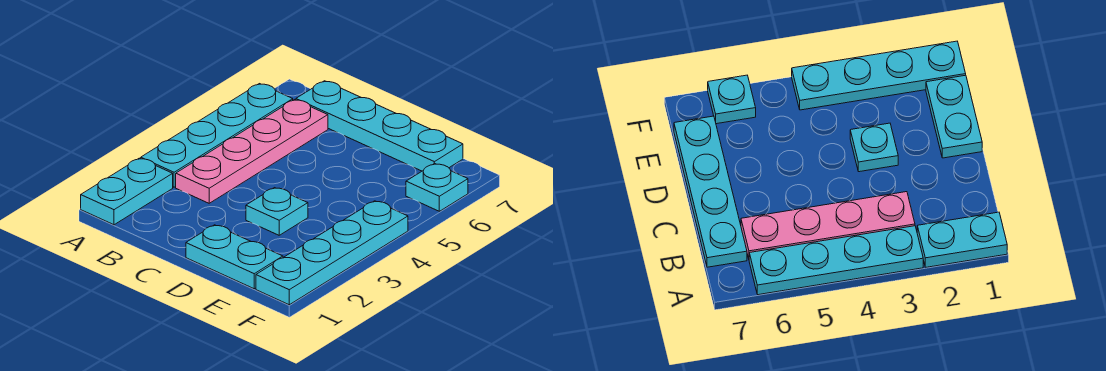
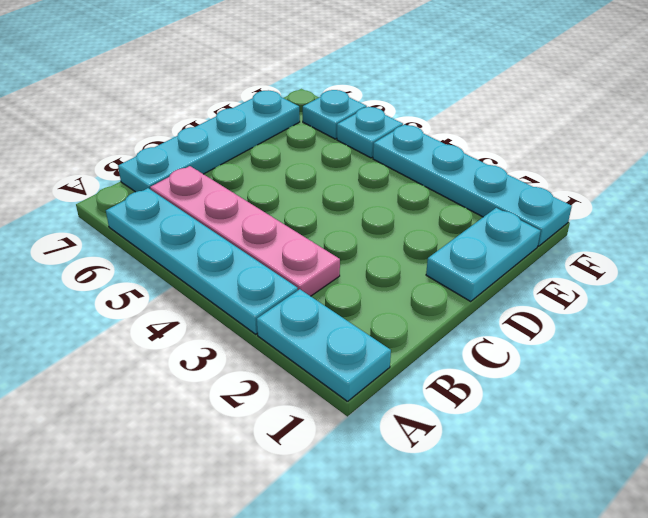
cyan 1x1 plate [246,188,308,235] -> cyan 1x1 plate moved to [337,107,403,158]

